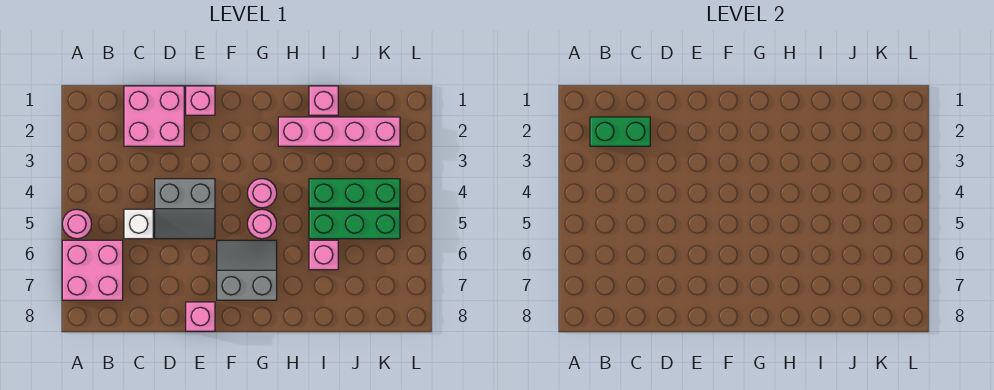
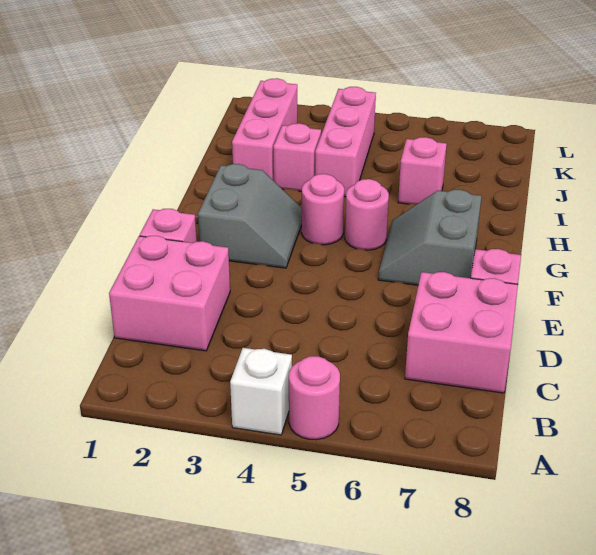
pink 2x2 brick [62,240,123,300] -> pink 2x2 brick moved to [405,272,518,393]
green 1x2 brick [590,117,650,146] -> none
white 1x1 brick [124,209,153,239] -> white 1x1 brick moved to [230,348,292,435]
grey 2x2 slope [155,179,215,239] -> grey 2x2 slope moved to [198,164,302,268]
pink 1x4 brick [278,117,400,146] -> pink 1x3 brick [232,78,297,181]
pink 1x1 brick [309,86,338,115] -> pink 1x1 brick moved to [273,123,321,191]
green 1x3 brick [309,179,400,208] -> pink 1x3 brick [315,87,376,197]
green 1x3 brick [309,209,400,239] -> none

